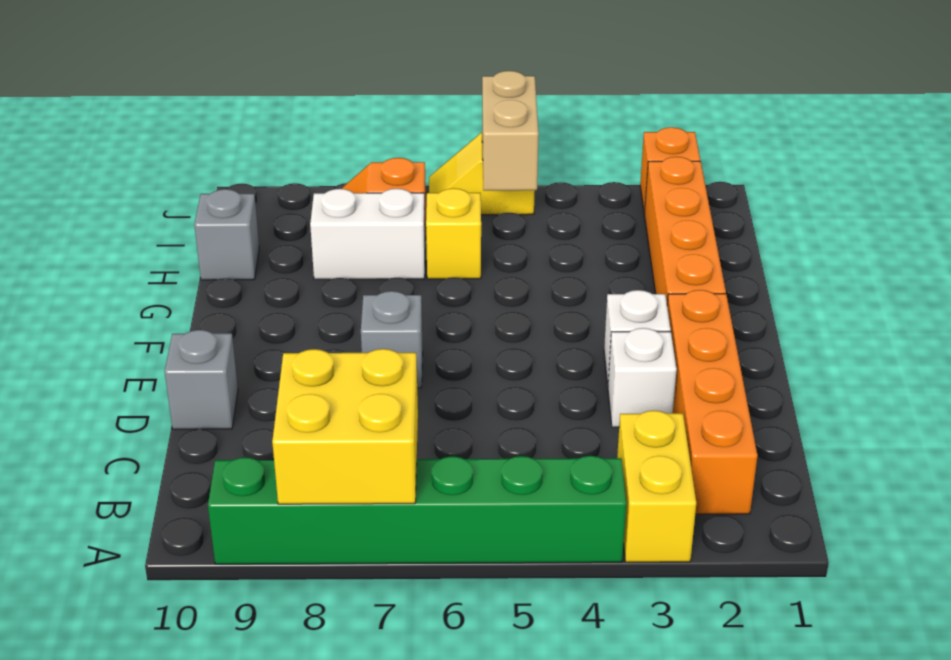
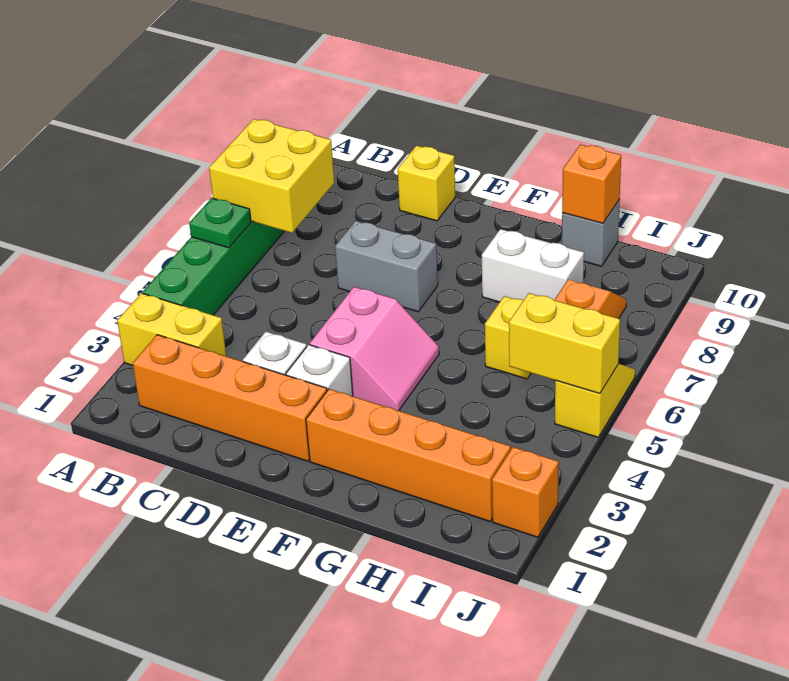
none -> green 1x1 plate [189,198,251,248]
grey 1x1 brick [165,330,238,429] -> yellow 1x1 brick [398,146,455,221]
none -> pink 2x2 slope [310,287,439,411]
grey 1x1 brick [361,291,423,388] -> grey 1x2 brick [335,221,438,312]
white 1x2 brick [310,189,425,279] -> white 1x2 brick turned to [482,229,584,302]
none -> orange 1x1 brick [562,144,621,223]
tan 1x2 brick [482,71,539,191] -> yellow 1x2 brick [509,293,620,394]

